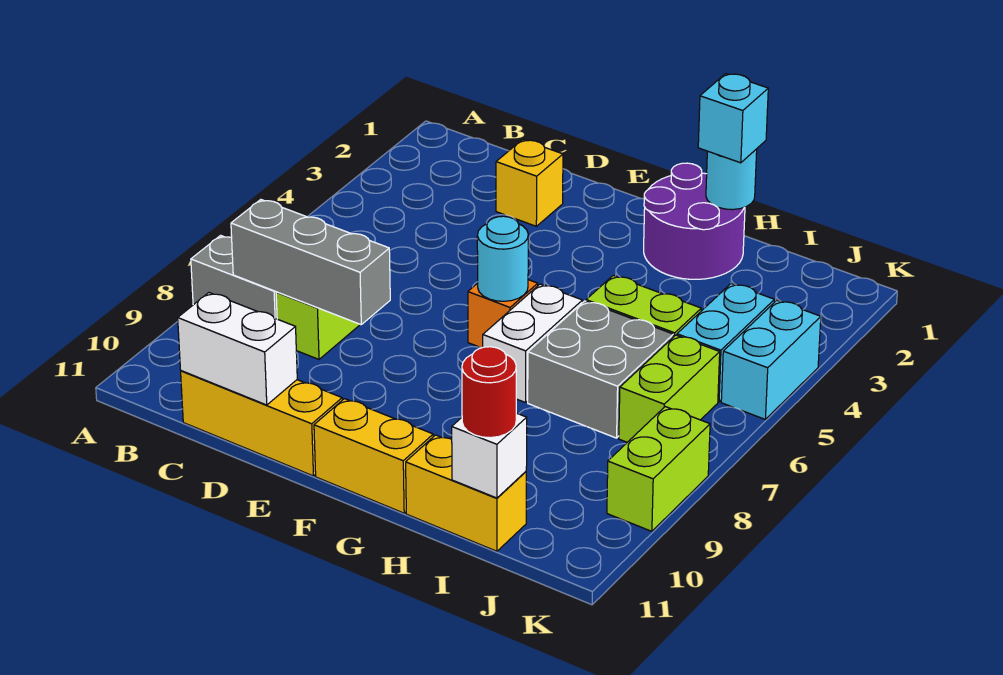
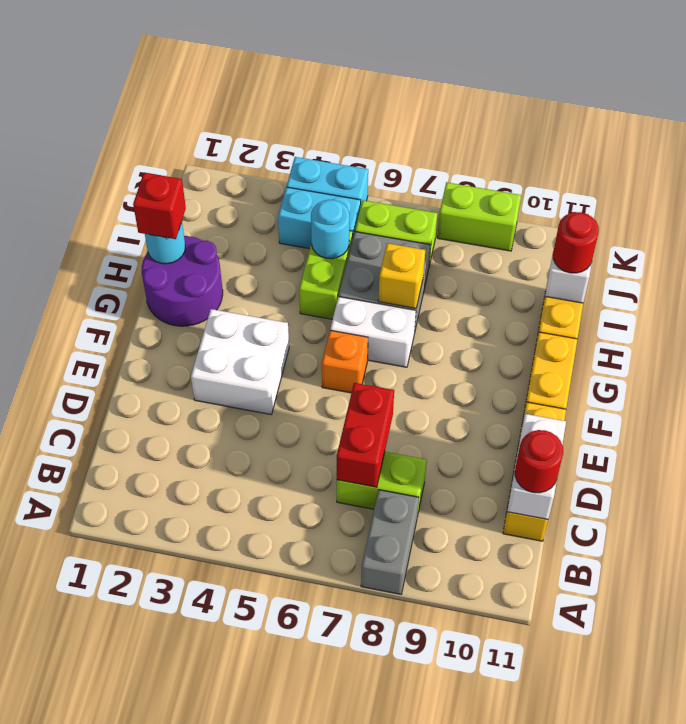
grey 1x3 brick [231,200,390,325] -> none
none -> red 1x2 brick [337,383,394,487]
none -> red 1x1 round brick [515,430,563,493]
yellow 1x1 brick [496,140,563,226] -> yellow 1x1 brick moved to [378,243,425,308]
none -> white 2x2 brick [191,309,289,414]
cyan 1x1 round brick [477,216,528,301] -> cyan 1x1 round brick moved to [311,200,349,259]
cyan 1x1 brick [698,74,768,163] -> red 1x1 brick [133,173,186,239]

